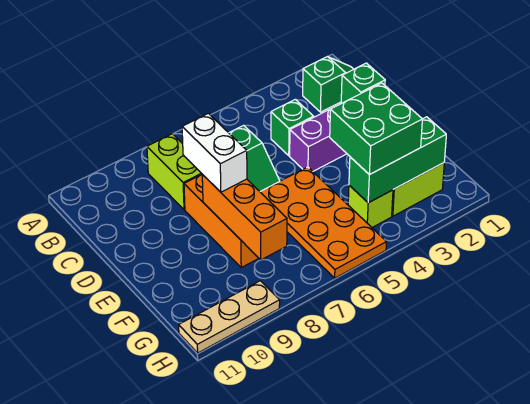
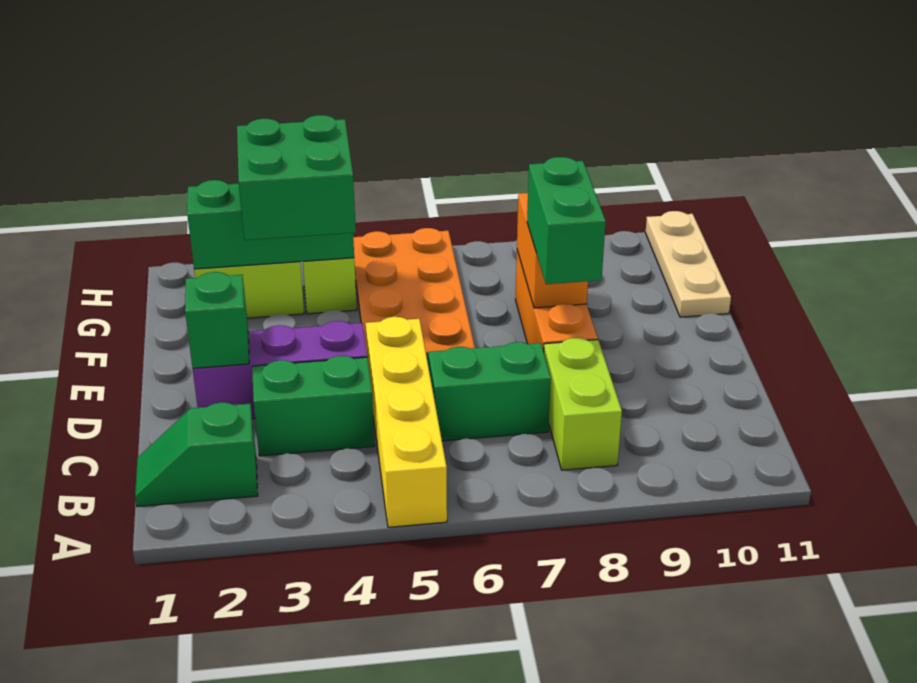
none -> yellow 1x4 brick [366,317,447,527]
green 1x1 brick [271,99,314,156] -> green 1x2 brick [252,356,374,456]
white 1x2 brick [182,113,247,192] -> green 1x2 brick [527,157,606,284]
orange 1x3 brick [202,175,287,260] -> orange 1x2 brick [517,193,588,308]
tan 1x3 plate [179,281,280,353] -> tan 1x3 plate turned to [645,211,731,317]

